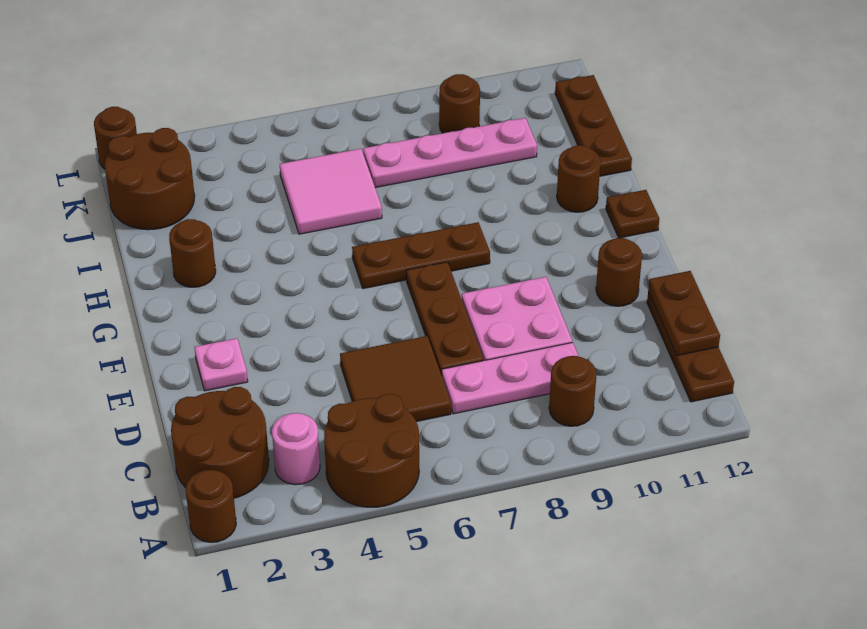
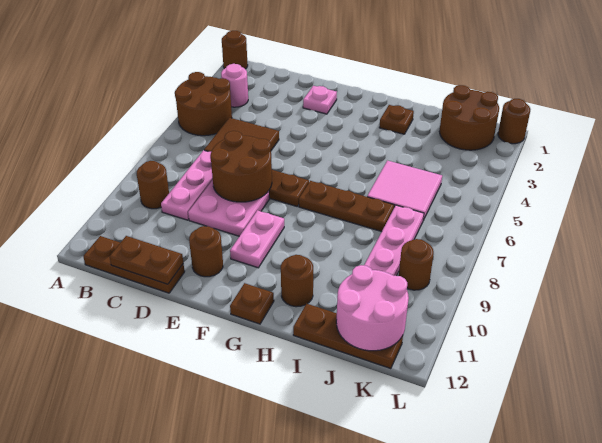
brown 2x2 round brick [171,387,269,498] -> brown 2x2 round brick moved to [210,131,272,202]
none -> pink 1x2 plate [230,210,284,268]
brown 1x3 plate [352,222,490,289] -> brown 1x3 plate turned to [299,181,394,232]
brown 1x1 round brick [169,219,216,287] -> brown 1x1 plate [379,105,414,134]
none -> pink 2x2 round brick [336,265,409,351]

